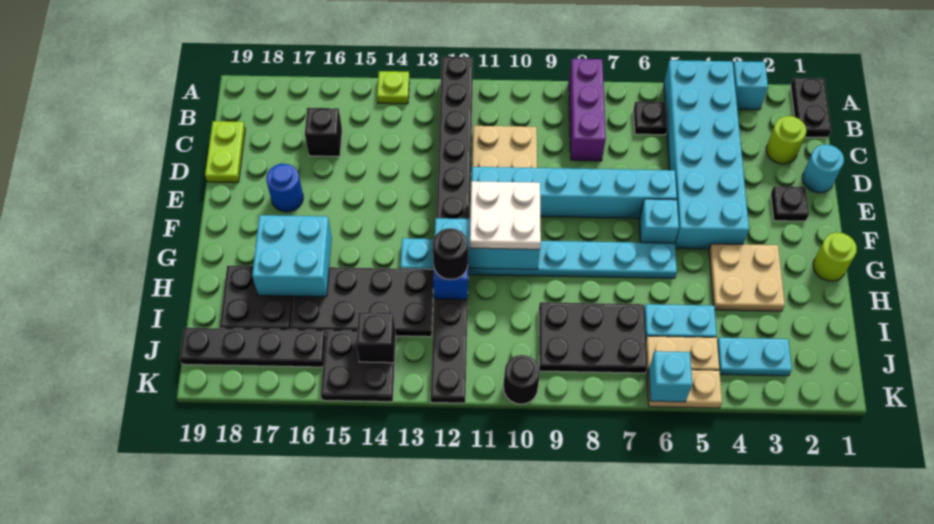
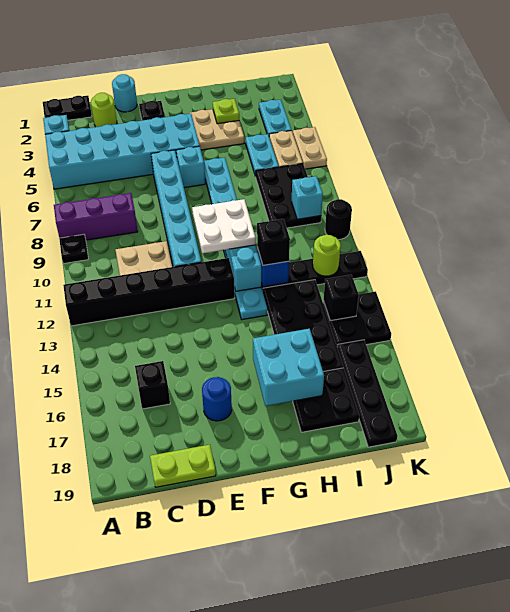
lime 1x1 plate [377,71,409,104] -> lime 1x1 plate moved to [213,99,239,124]
black 1x1 plate [634,102,667,135] -> black 1x1 plate moved to [59,234,88,264]
lime 1x1 round brick [813,232,857,281] -> lime 1x1 round brick moved to [313,235,341,276]
black 1x1 round brick [433,228,468,280] -> black 1x1 brick [257,219,290,265]
cyan 1x1 brick [649,351,692,402] -> cyan 1x1 brick moved to [292,176,323,219]

